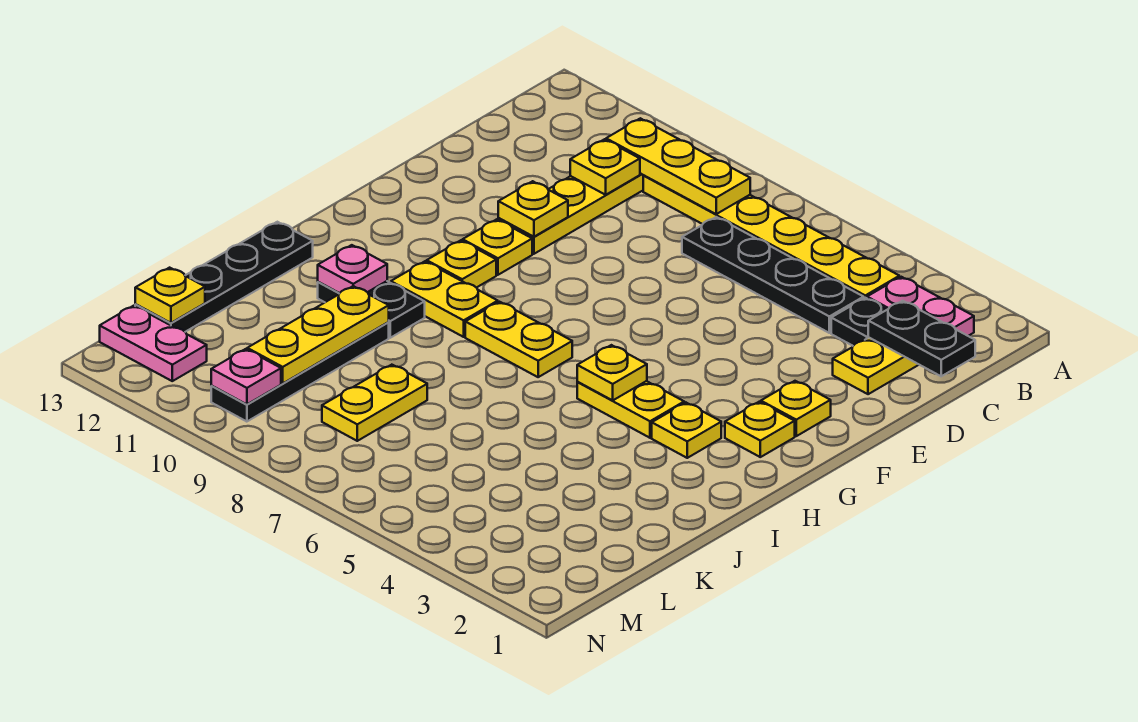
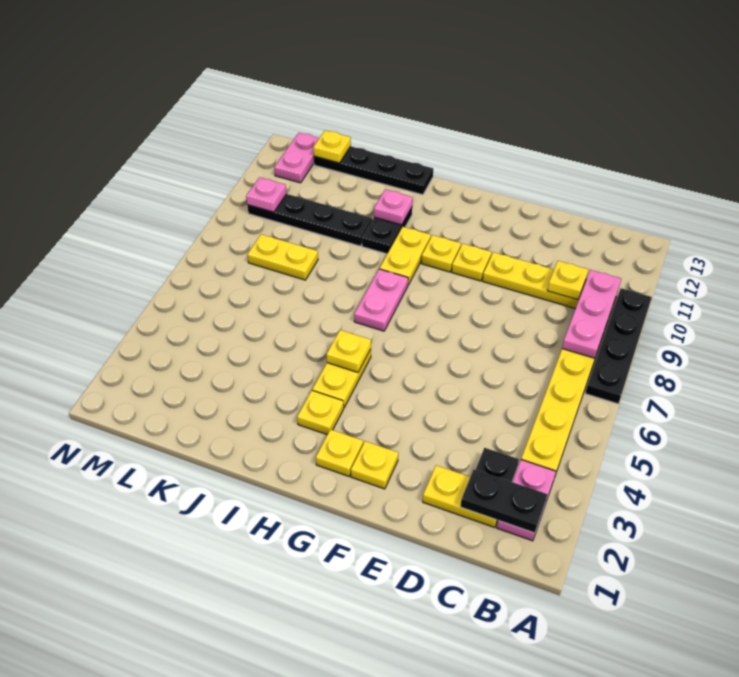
yellow 1x3 plate [606,118,750,214] -> pink 1x3 plate [562,270,621,358]
black 1x2 plate [868,301,975,376] -> black 1x2 plate turned to [460,469,547,533]
black 1x4 plate [682,217,864,333] -> black 1x4 plate moved to [585,288,652,404]
yellow 1x1 plate [498,181,568,237] -> none
yellow 1x2 plate [465,302,572,377] -> pink 1x2 plate [354,269,408,331]
yellow 1x3 plate [247,286,389,383] -> none

